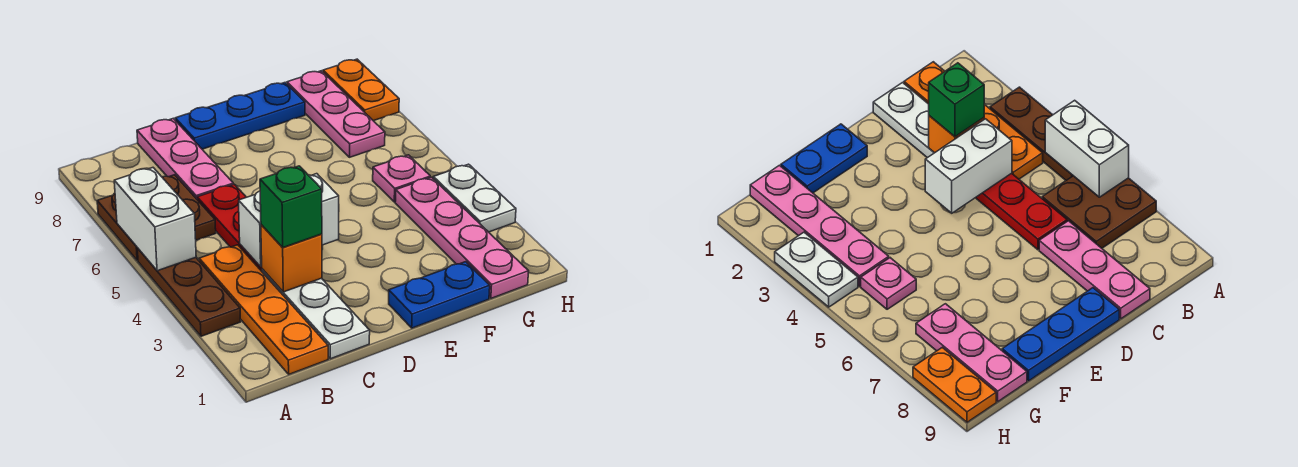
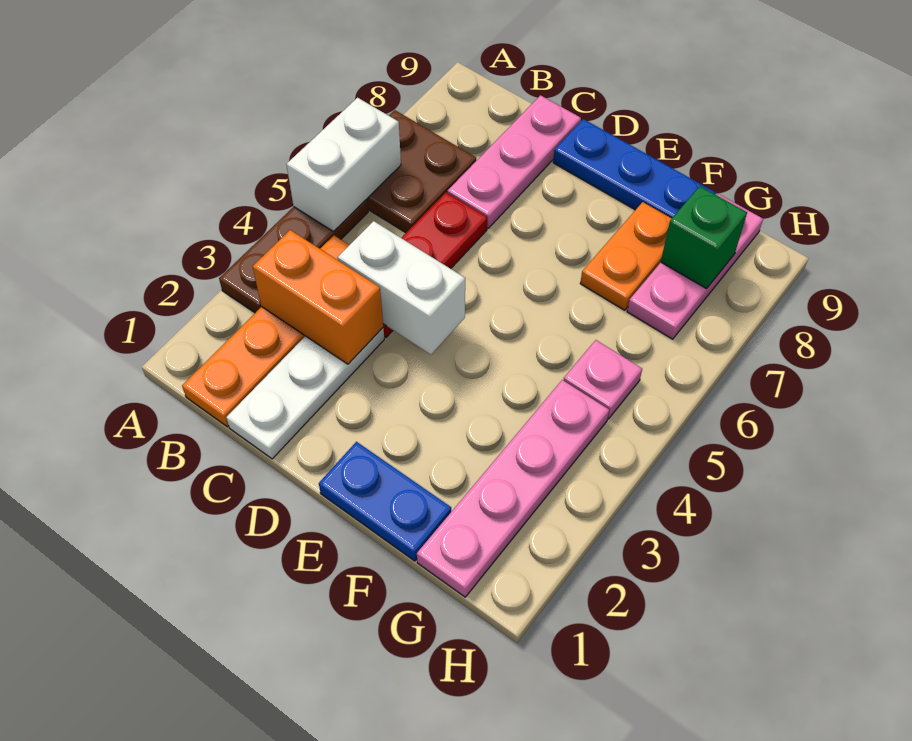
orange 1x1 brick [261,225,322,292] -> orange 1x2 brick [253,230,383,364]
green 1x1 brick [260,166,322,247] -> green 1x1 brick moved to [661,186,747,289]
white 1x2 plate [433,164,516,232] -> none
orange 1x2 plate [323,59,399,121] -> orange 1x2 plate moved to [580,202,672,310]

